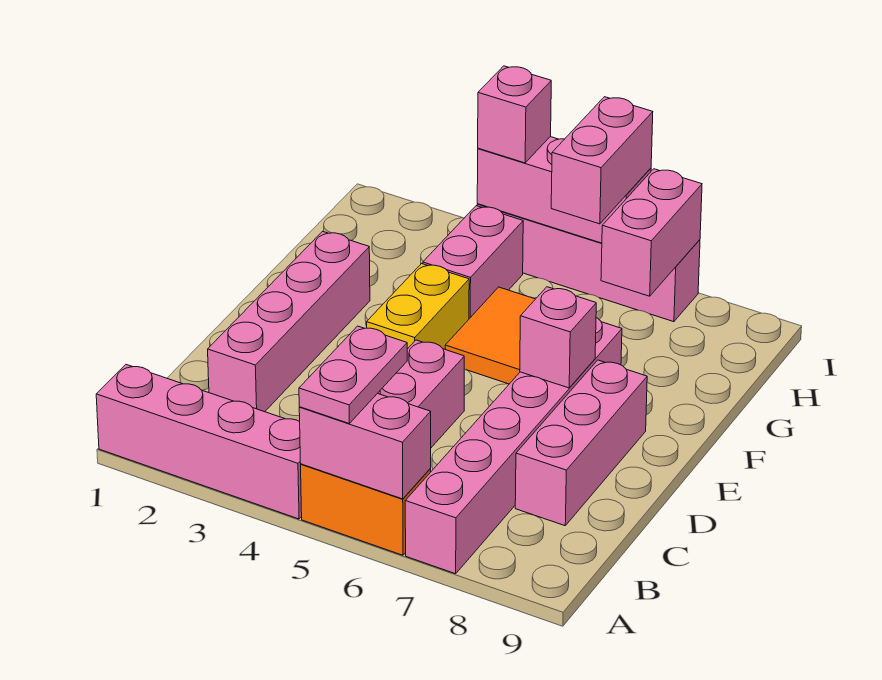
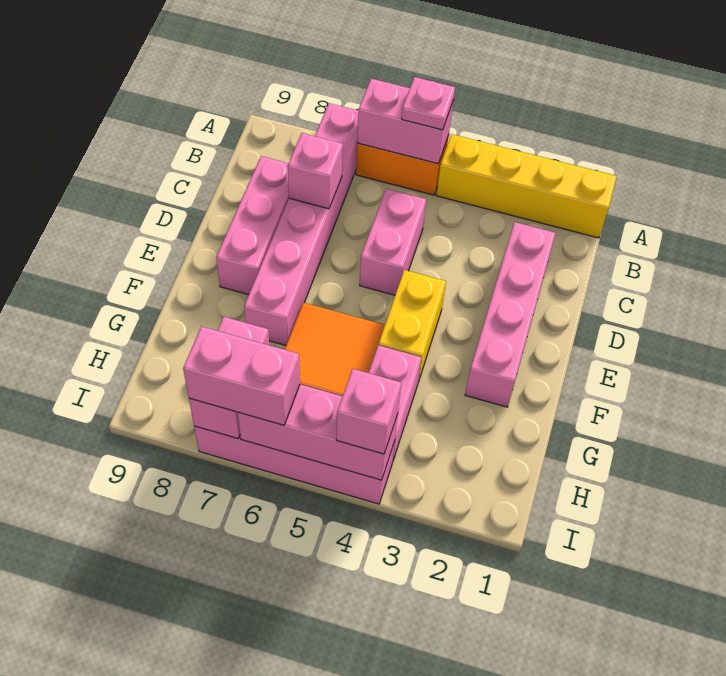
pink 1x4 brick [96,365,302,519] -> yellow 1x4 brick [436,134,617,238]
pink 1x2 plate [299,326,407,423] -> pink 1x1 plate [402,77,455,130]
pink 1x1 brick [520,287,596,388] -> pink 1x1 brick moved to [288,133,343,209]
pink 1x2 brick [551,97,653,224] -> pink 1x2 brick turned to [183,326,300,425]

